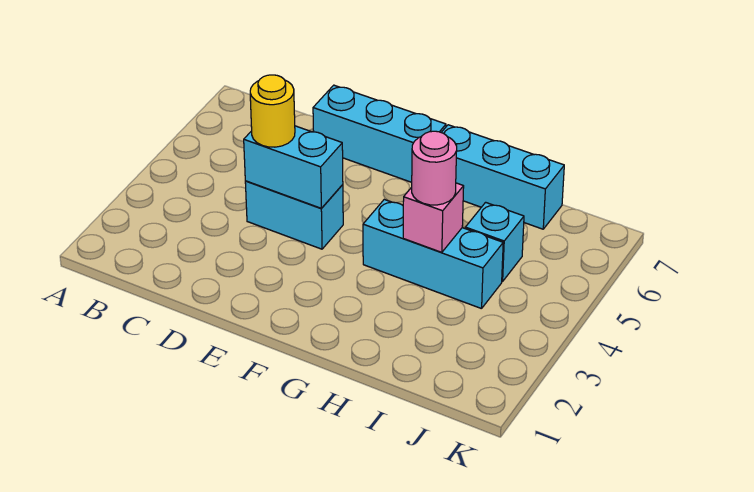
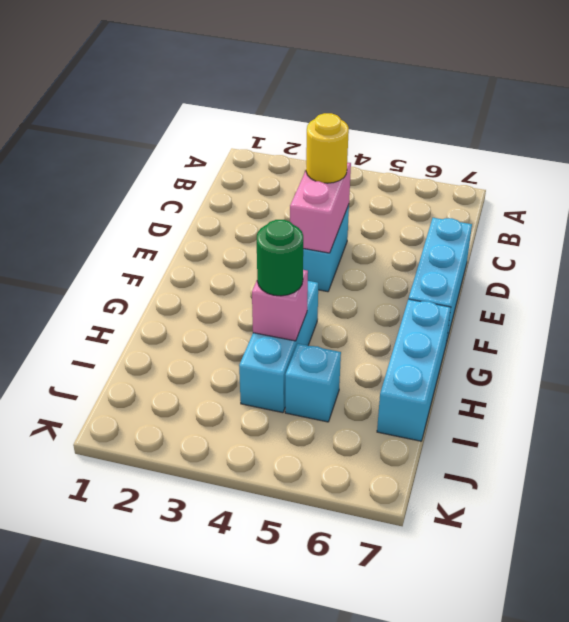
cyan 1x2 brick [244,126,343,208] -> pink 1x2 brick [290,162,351,253]
pink 1x1 round brick [412,131,457,205] -> green 1x1 round brick [257,220,303,296]

